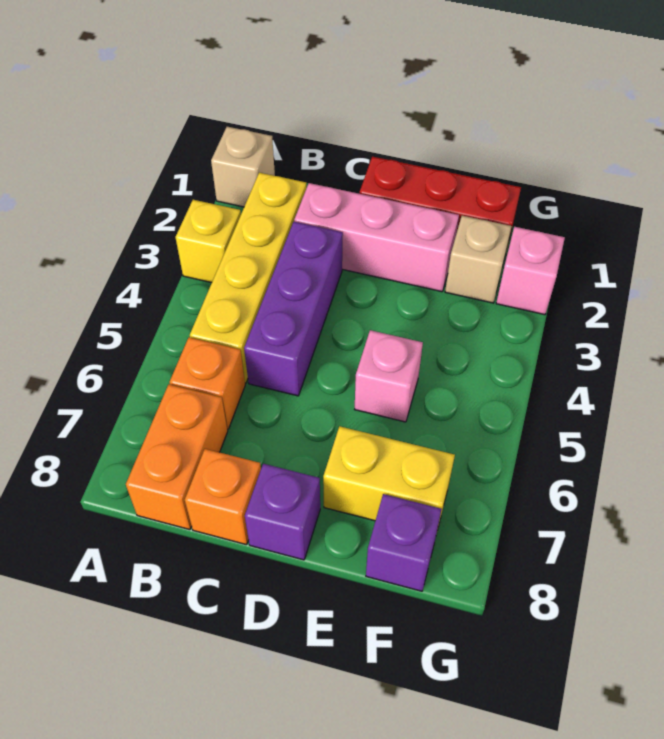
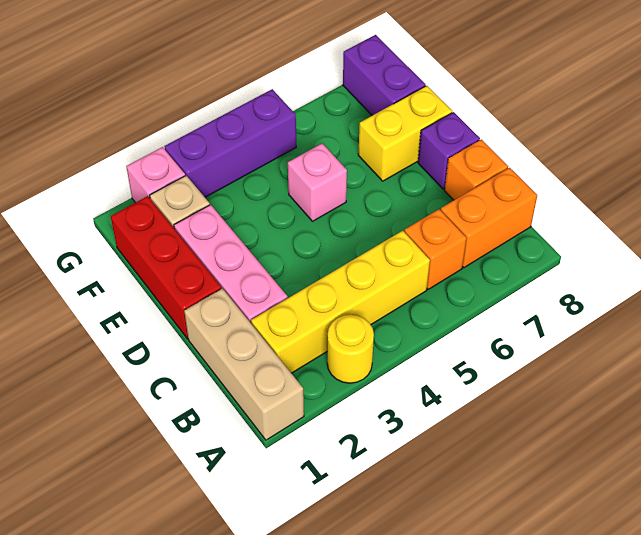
tan 1x1 brick [211,127,275,207] -> tan 1x3 brick [184,289,304,440]
yellow 1x1 brick [176,200,241,283] -> yellow 1x1 round brick [327,315,374,383]
purple 1x3 brick [244,222,343,396] -> purple 1x3 brick moved to [164,89,296,197]
yellow 1x2 brick [323,426,455,527] -> yellow 1x2 brick turned to [358,86,452,181]
purple 1x1 brick [366,494,442,591] -> purple 1x2 brick [343,35,426,115]

